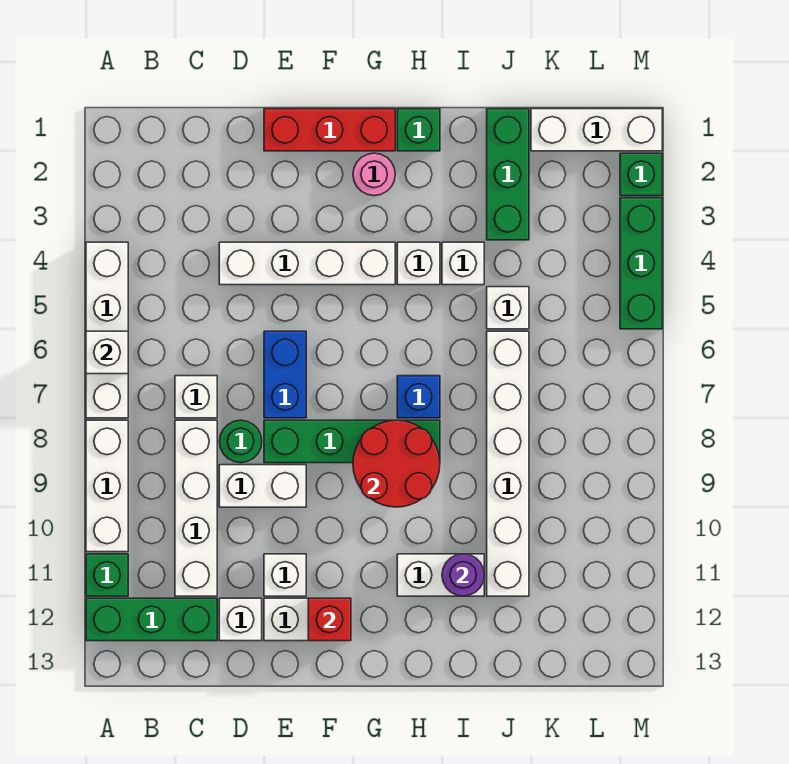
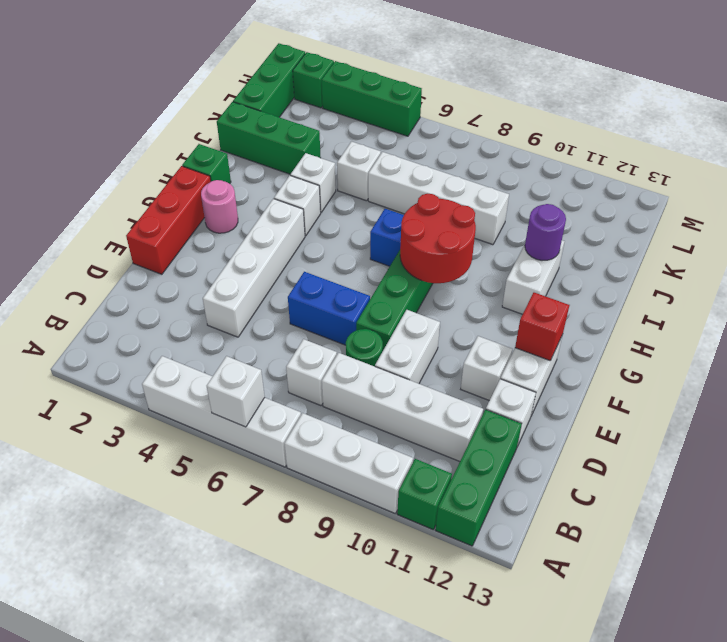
white 1x6 brick [487,331,529,596] -> white 1x4 brick [368,152,509,245]
white 1x3 brick [531,109,662,151] -> green 1x3 brick [233,43,305,117]

